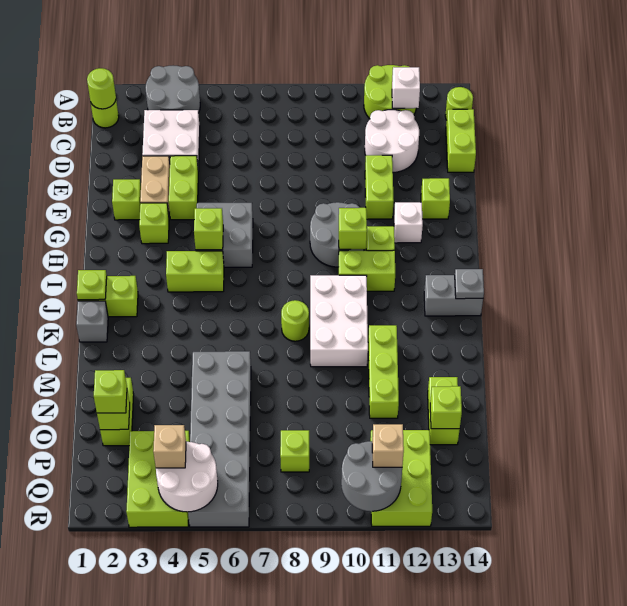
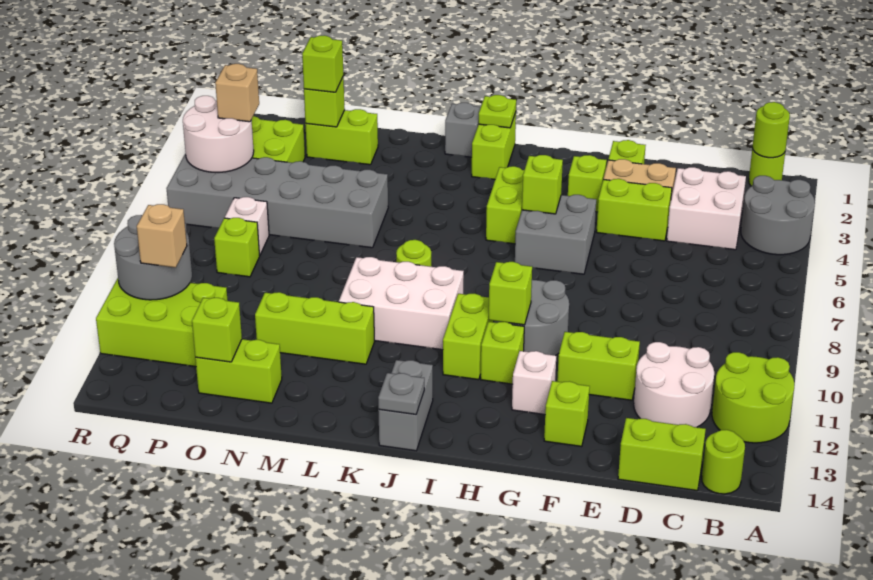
white 1x1 brick [392,67,420,108] -> white 1x1 brick moved to [225,197,269,256]

